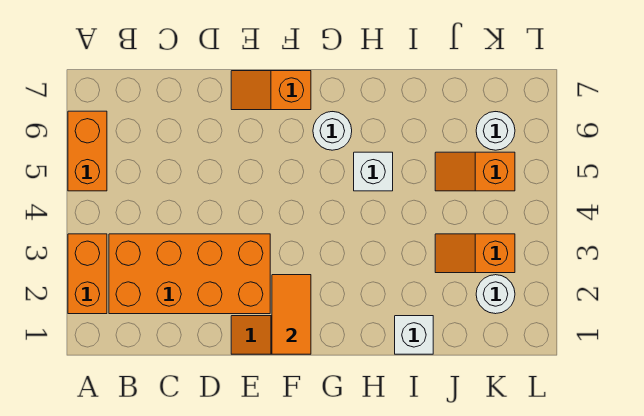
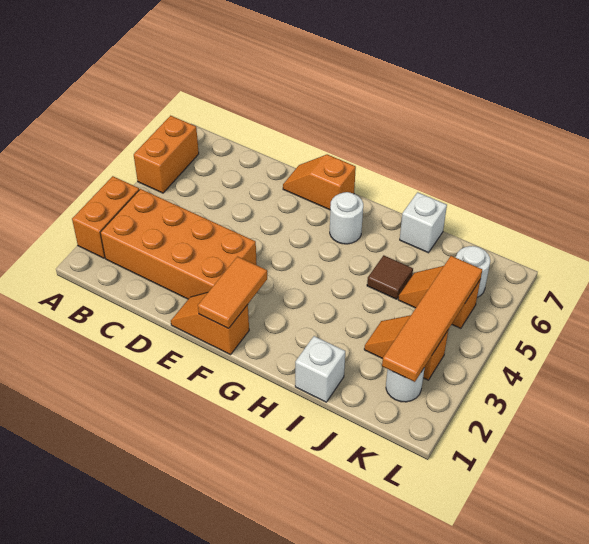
white 1x1 brick [354,152,393,191] -> white 1x1 brick moved to [400,192,447,253]
none -> brown 1x1 tile [367,255,413,299]
none -> orange 1x4 tile [382,256,482,382]

